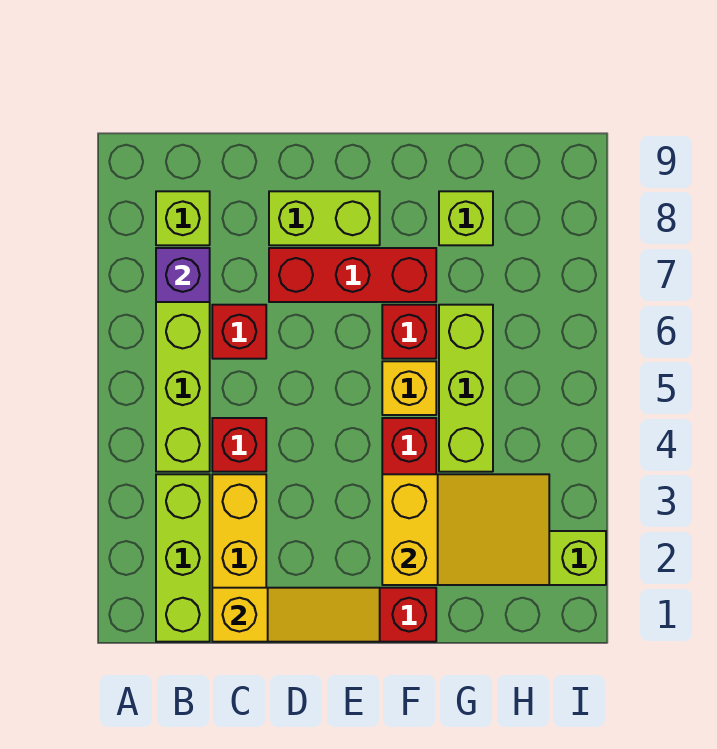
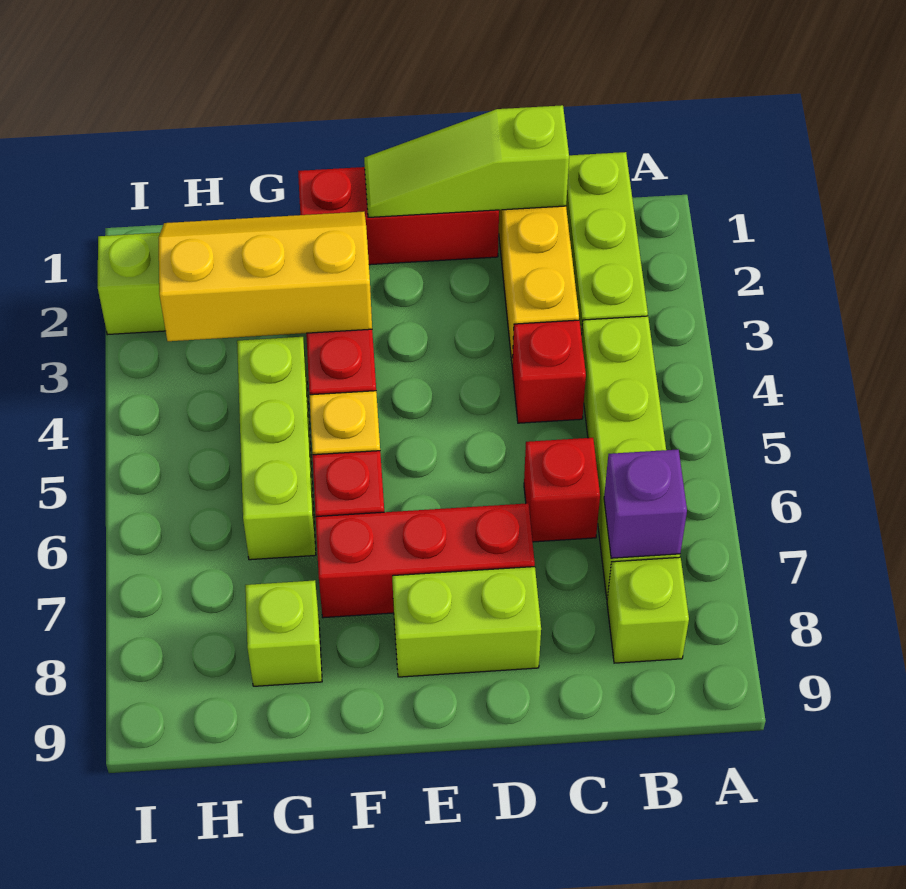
yellow 1x3 slope [212,588,380,642] -> lime 1x3 slope [364,105,569,217]
yellow 2x3 slope [382,474,549,585] -> yellow 2x3 slope turned to [159,211,372,341]

